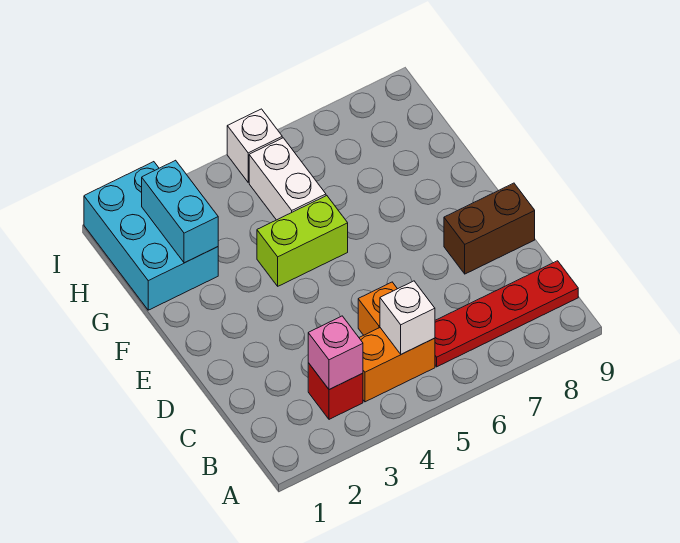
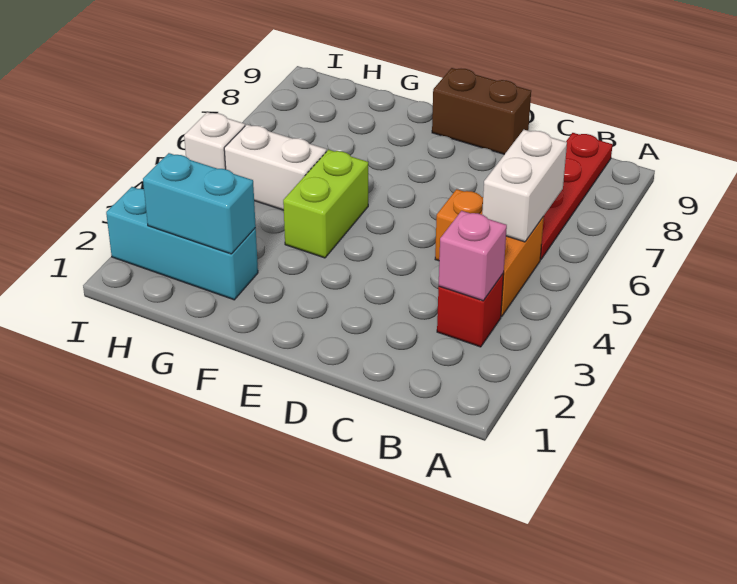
white 1x1 brick [380,281,435,354] -> white 1x2 brick [482,130,567,242]
brown 1x2 brick [444,183,535,274] -> brown 1x2 brick turned to [432,68,531,154]
cyan 2x3 brick [84,162,218,310] -> cyan 1x3 brick [106,187,258,300]

